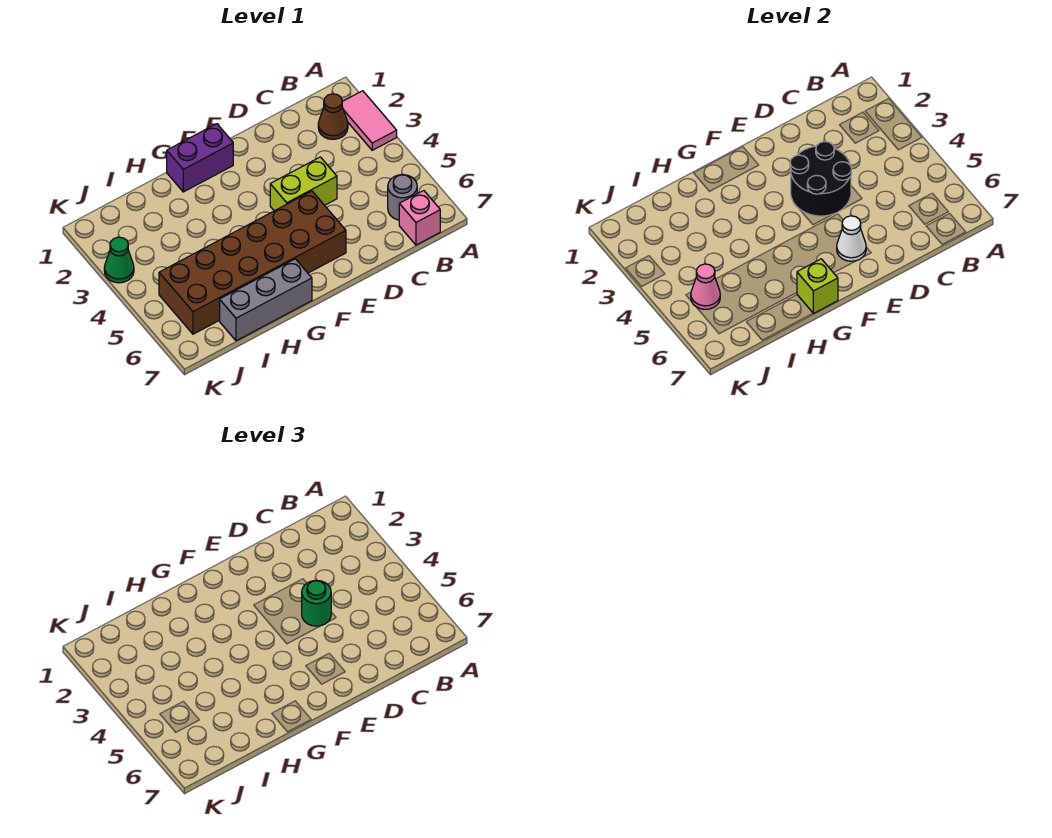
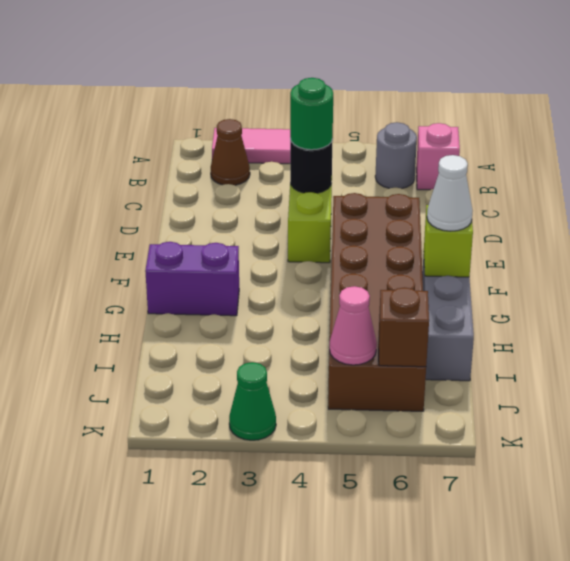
black 2x2 round brick [790,142,852,216] -> black 1x1 round brick [290,139,333,193]
white 1x1 cone [837,216,866,261] -> white 1x1 cone moved to [427,155,473,231]
purple 1x2 brick [167,124,233,192] -> purple 1x2 brick turned to [145,242,239,316]
none -> brown 1x1 brick [379,287,429,367]

